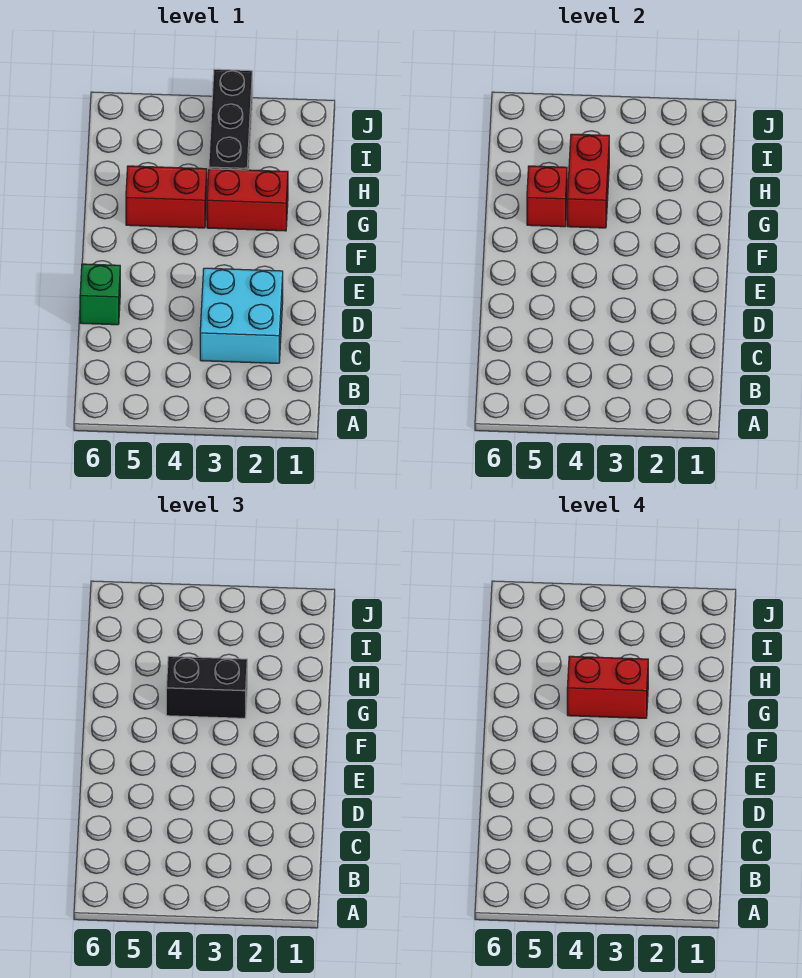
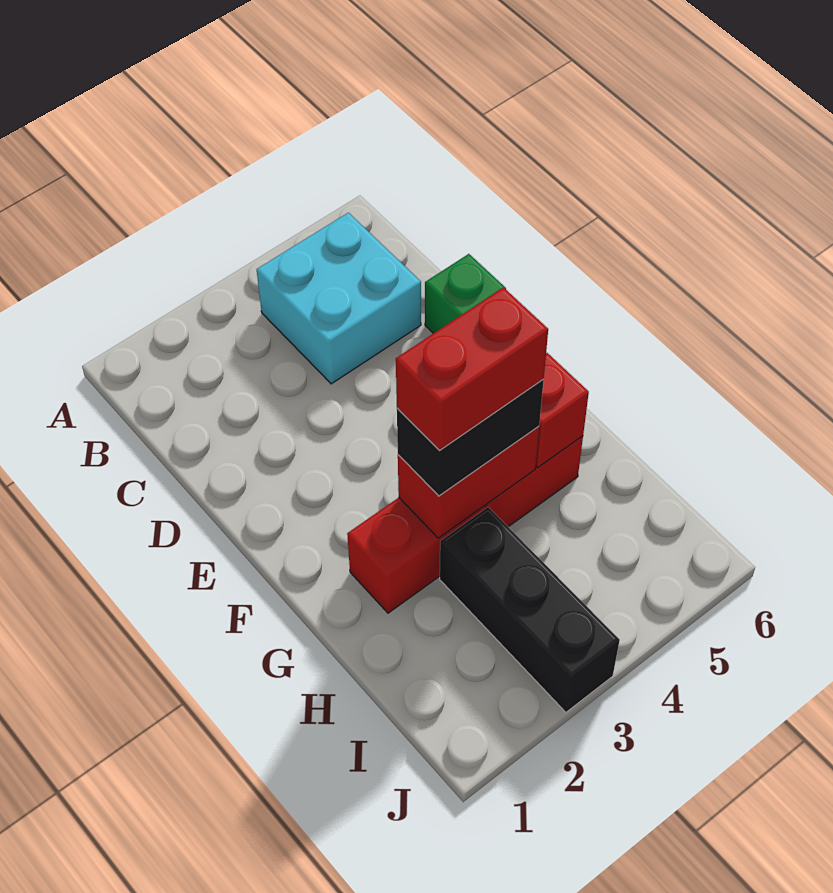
cyan 2x2 brick [200,268,283,363] -> cyan 2x2 brick moved to [257,213,421,384]
red 1x2 brick [567,134,609,228] -> red 1x2 brick turned to [398,426,539,538]

